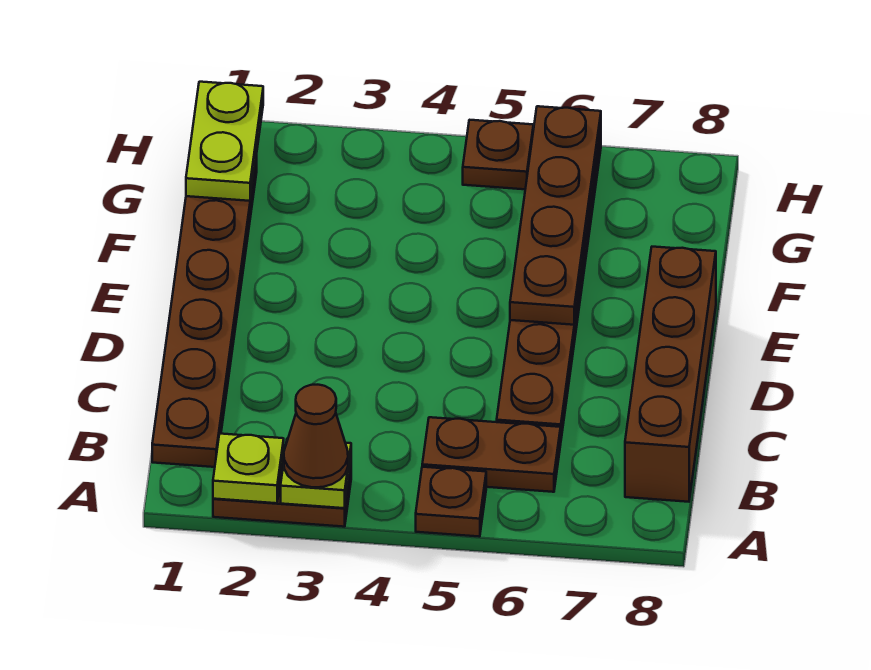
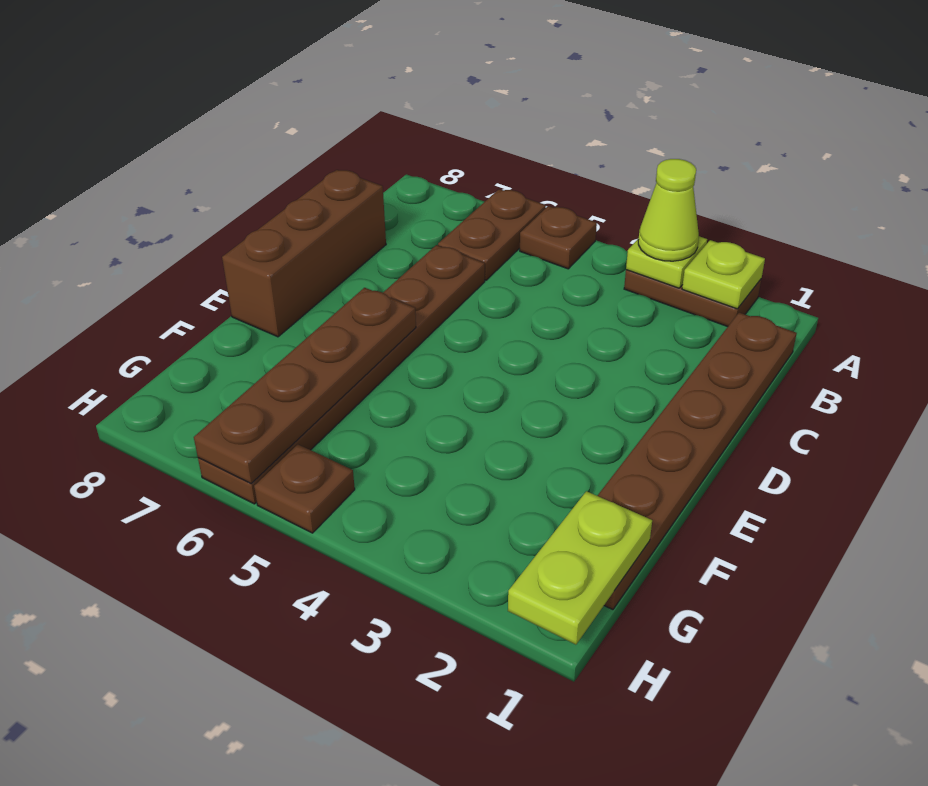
brown 1x1 cone [284,385,348,487] -> lime 1x1 cone [638,159,699,261]
brown 1x2 plate [422,417,561,492] -> brown 1x2 plate turned to [438,189,546,280]
brown 1x4 brick [625,247,716,502] -> brown 1x3 brick [222,170,386,337]

